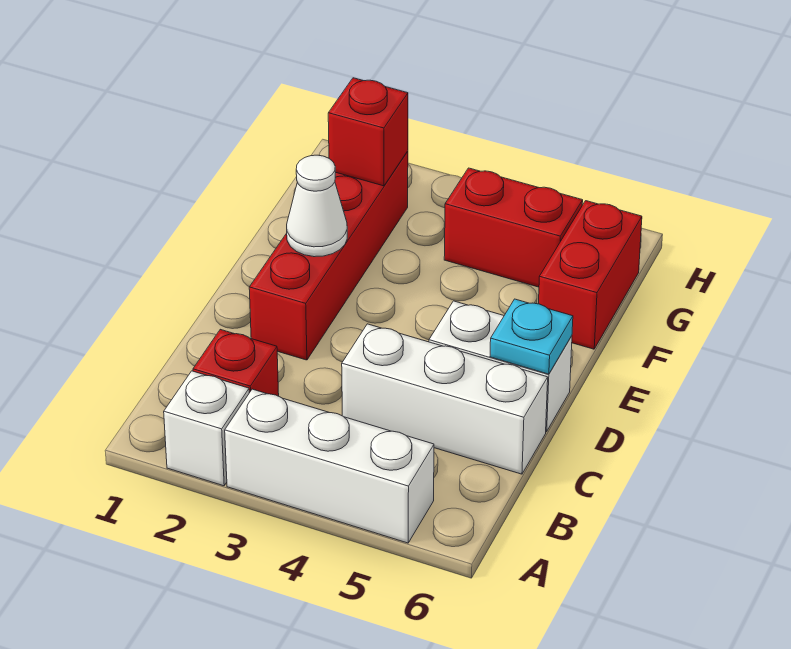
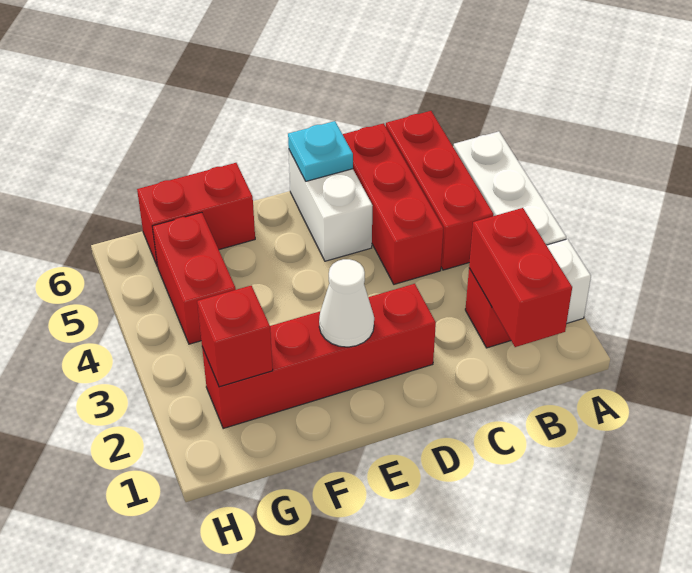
none -> red 1x2 brick [469,208,572,347]
none -> red 1x3 brick [386,111,493,270]
white 1x3 brick [342,324,548,474] -> red 1x3 brick [343,123,444,284]

